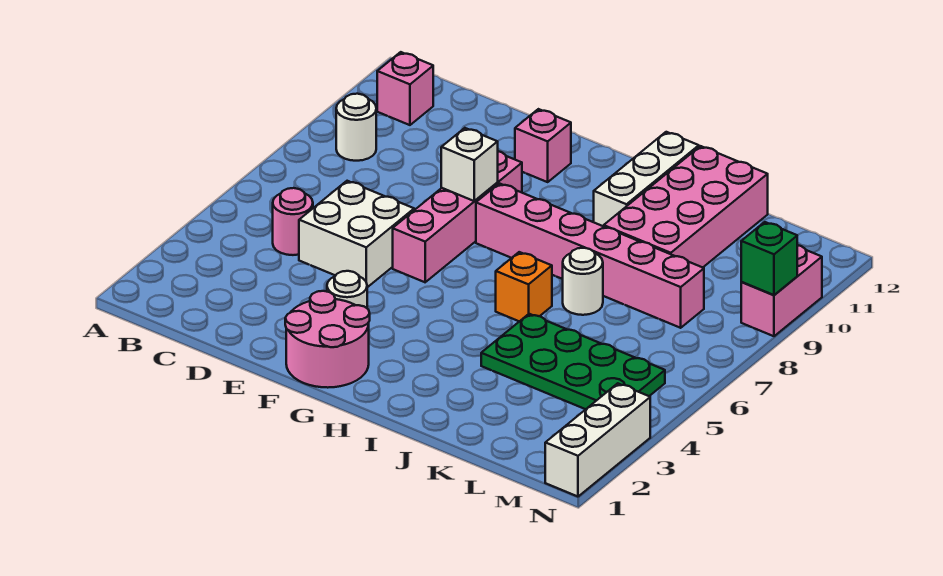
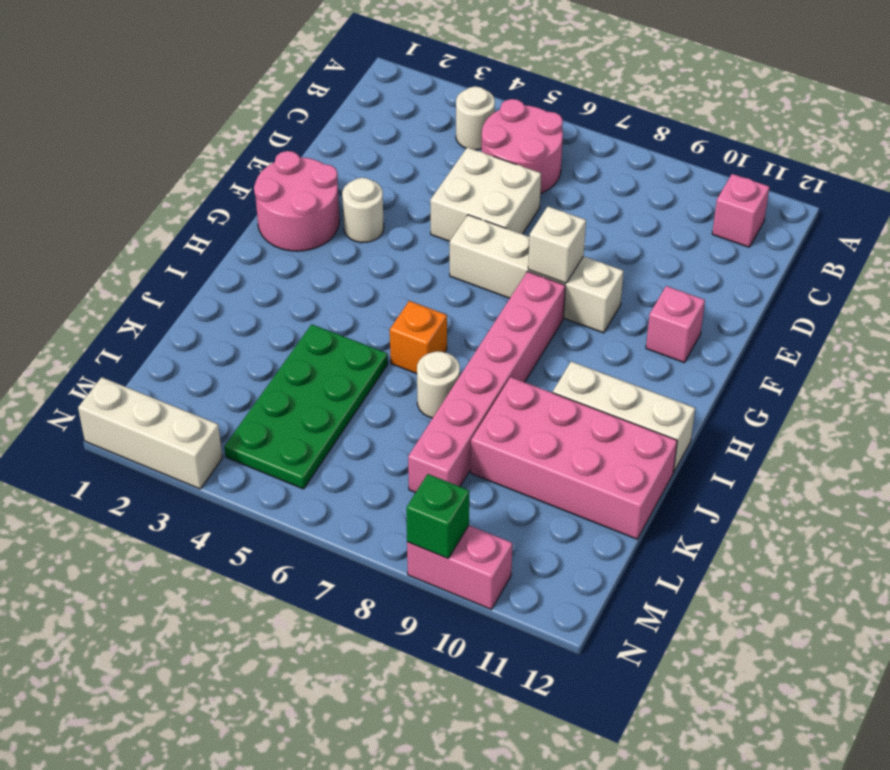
white 1x1 round brick [336,94,376,161] -> white 1x1 round brick moved to [456,86,495,150]
pink 1x1 round brick [273,188,313,255] -> pink 2x2 round brick [482,99,563,194]
pink 1x4 brick [393,151,522,282] -> white 1x4 brick [450,215,624,333]

